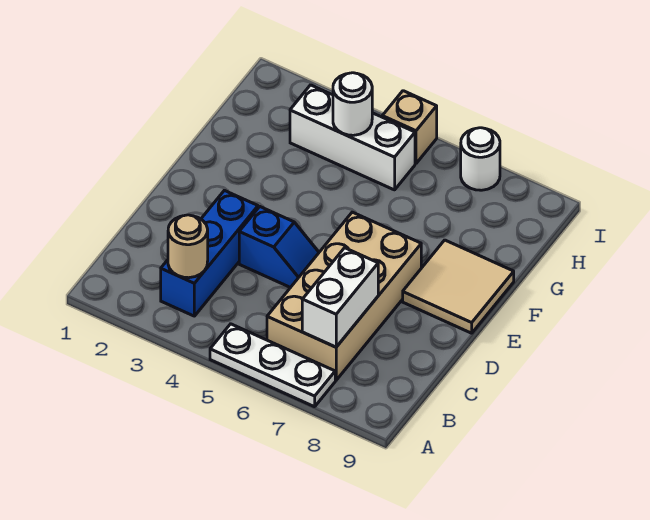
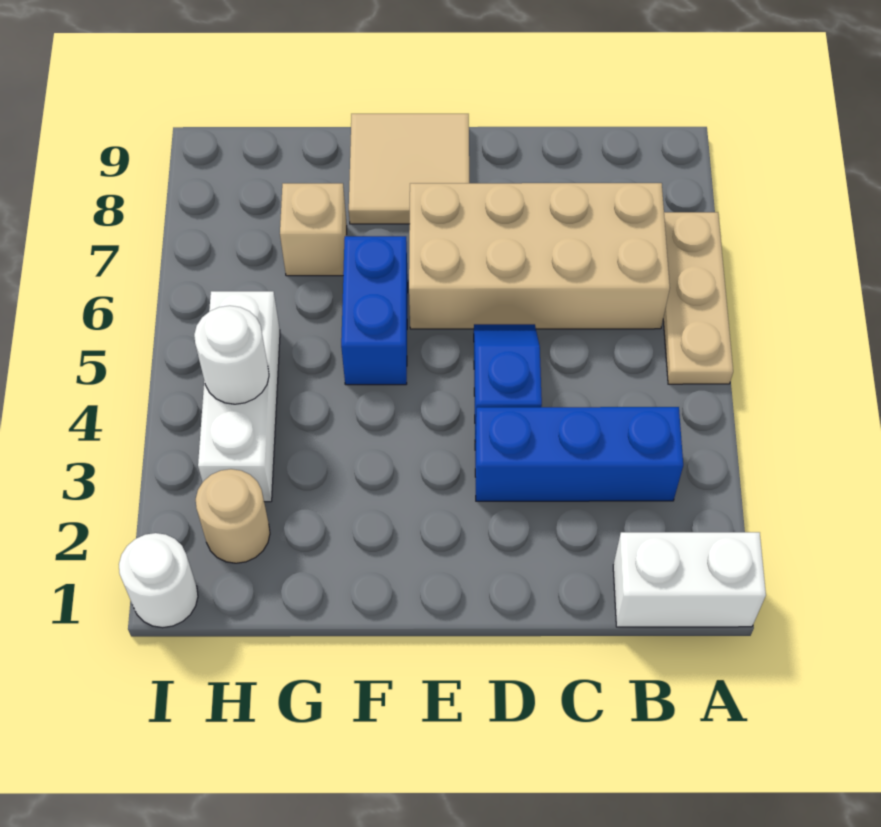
white 1x3 plate [210,324,335,407] -> tan 1x3 plate [663,212,733,384]
tan 1x1 round brick [168,215,208,278] -> tan 1x1 round brick moved to [196,469,270,563]
white 1x2 brick [302,248,378,347] -> white 1x2 brick moved to [613,532,766,627]
none -> blue 1x2 brick [341,236,408,385]
tan 1x1 brick [382,91,437,164] -> tan 1x1 brick moved to [280,183,347,276]
white 1x1 round brick [461,128,500,190] -> white 1x1 round brick moved to [119,533,198,628]

